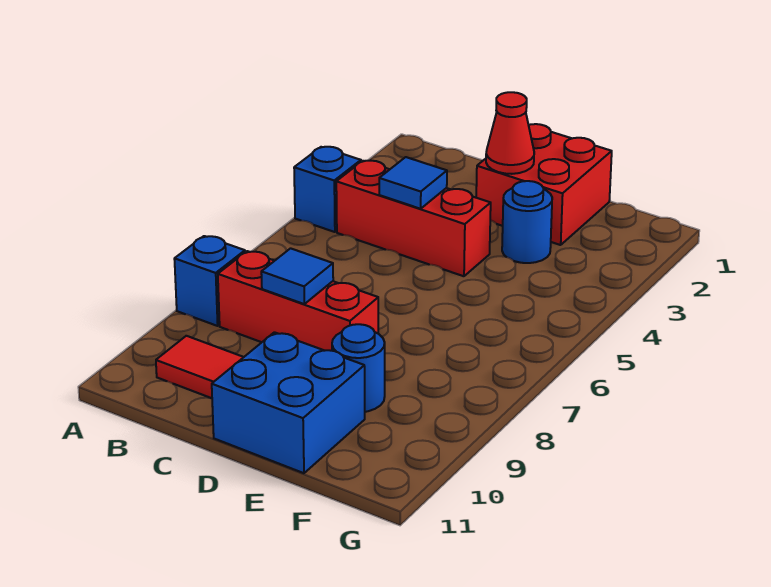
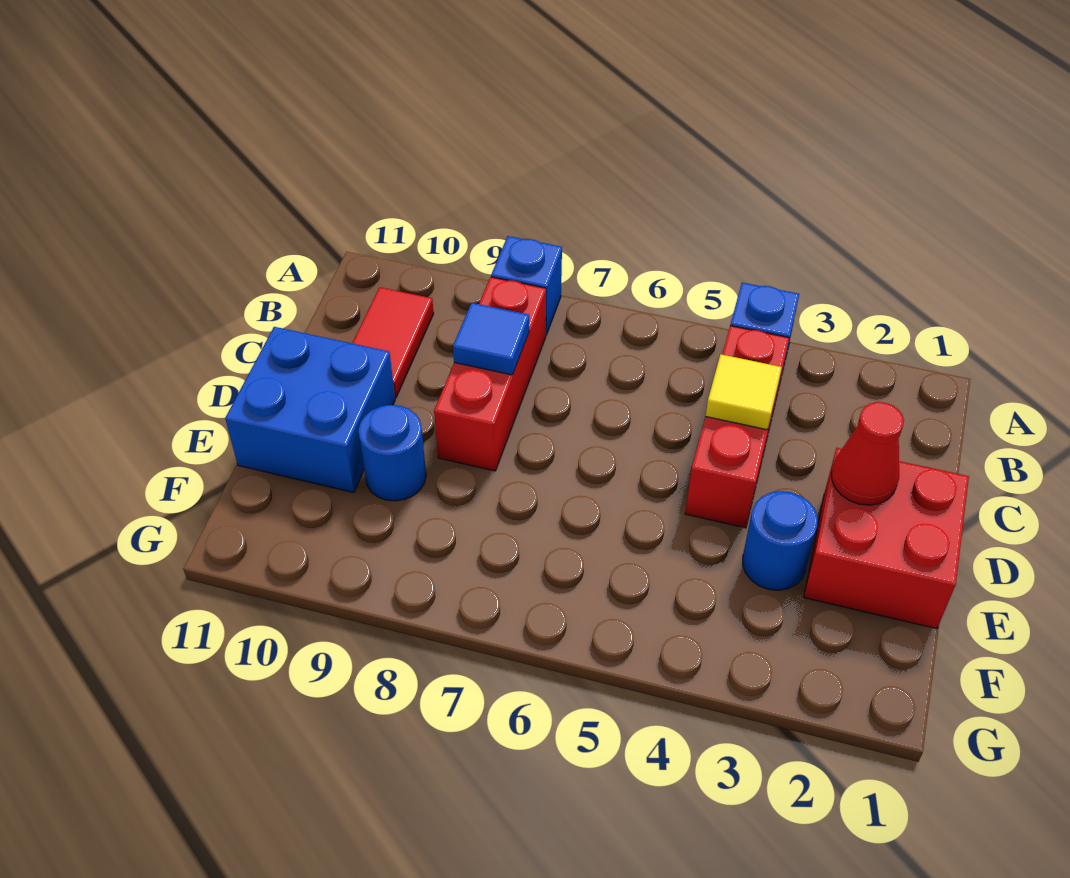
blue 1x1 tile [379,157,447,209] -> yellow 1x1 tile [705,354,782,430]

